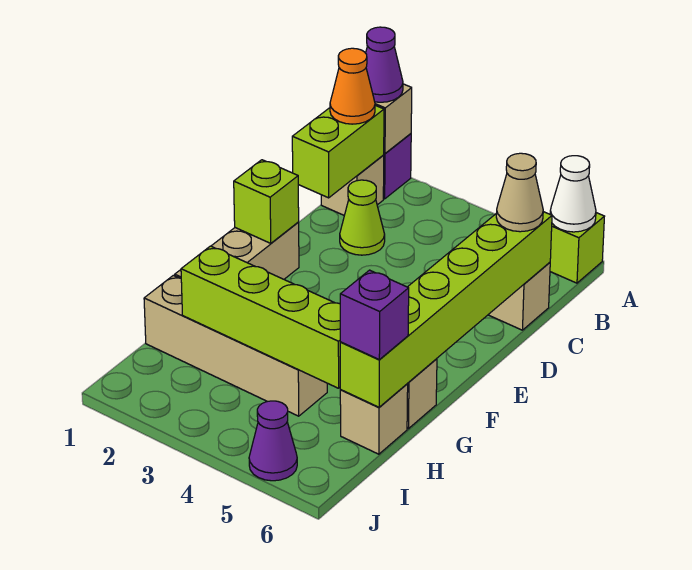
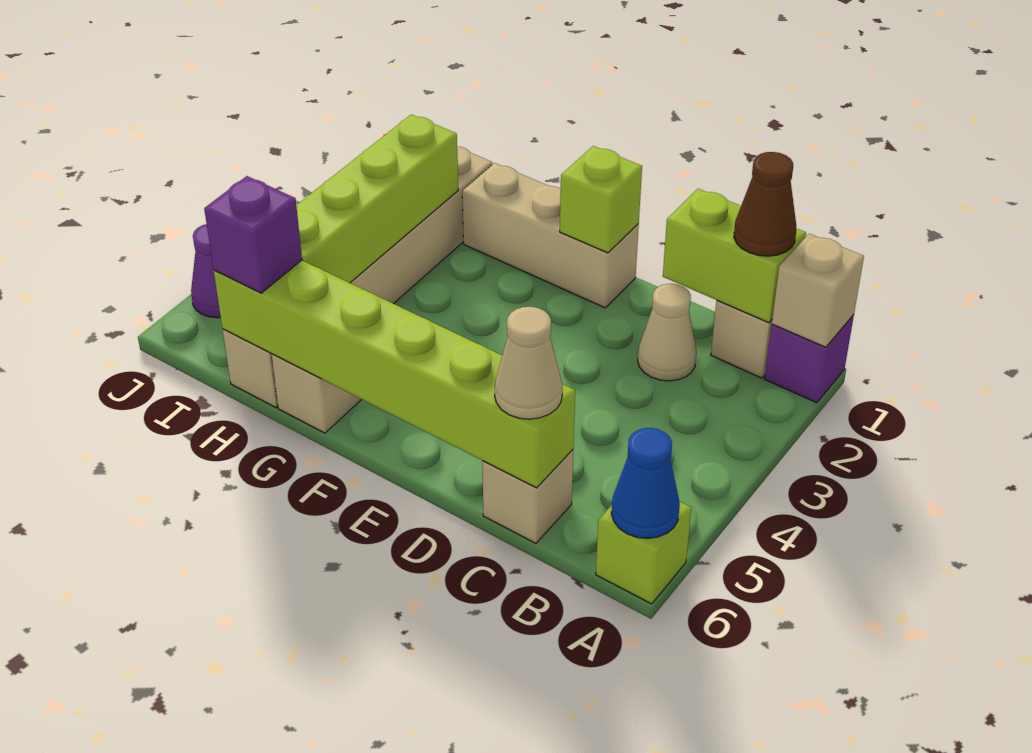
purple 1x1 cone [366,27,403,102] -> none
white 1x1 cone [550,156,596,232] -> blue 1x1 cone [611,428,680,538]
orange 1x1 cone [330,48,375,124] -> brown 1x1 cone [734,152,796,256]
lime 1x1 cone [340,180,385,255] -> tan 1x1 cone [638,284,697,381]

